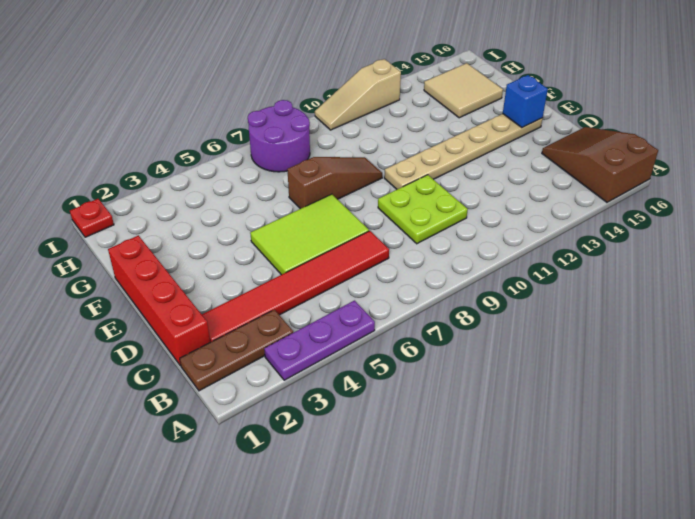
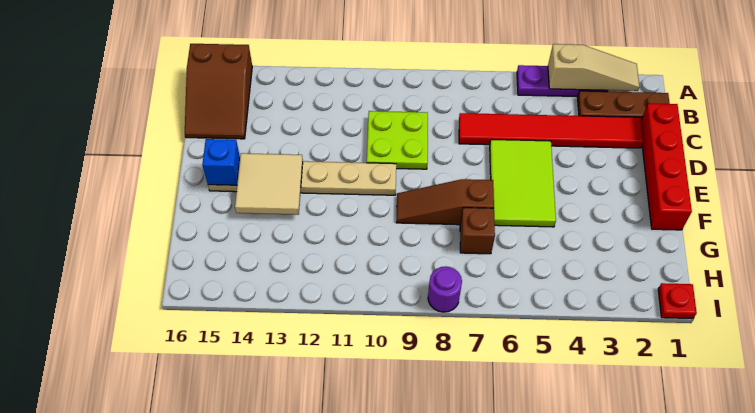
lime 2x3 tile [250,194,369,275] -> lime 2x3 tile turned to [490,139,556,227]
none -> brown 1x1 brick [460,208,495,254]
tan 2x2 tile [424,63,503,118] -> tan 2x2 tile moved to [235,153,303,215]
purple 2x2 round brick [248,100,310,172] -> purple 1x1 round brick [428,266,462,312]
tan 1x3 slope [315,59,401,130] -> tan 1x3 slope moved to [548,44,639,91]

